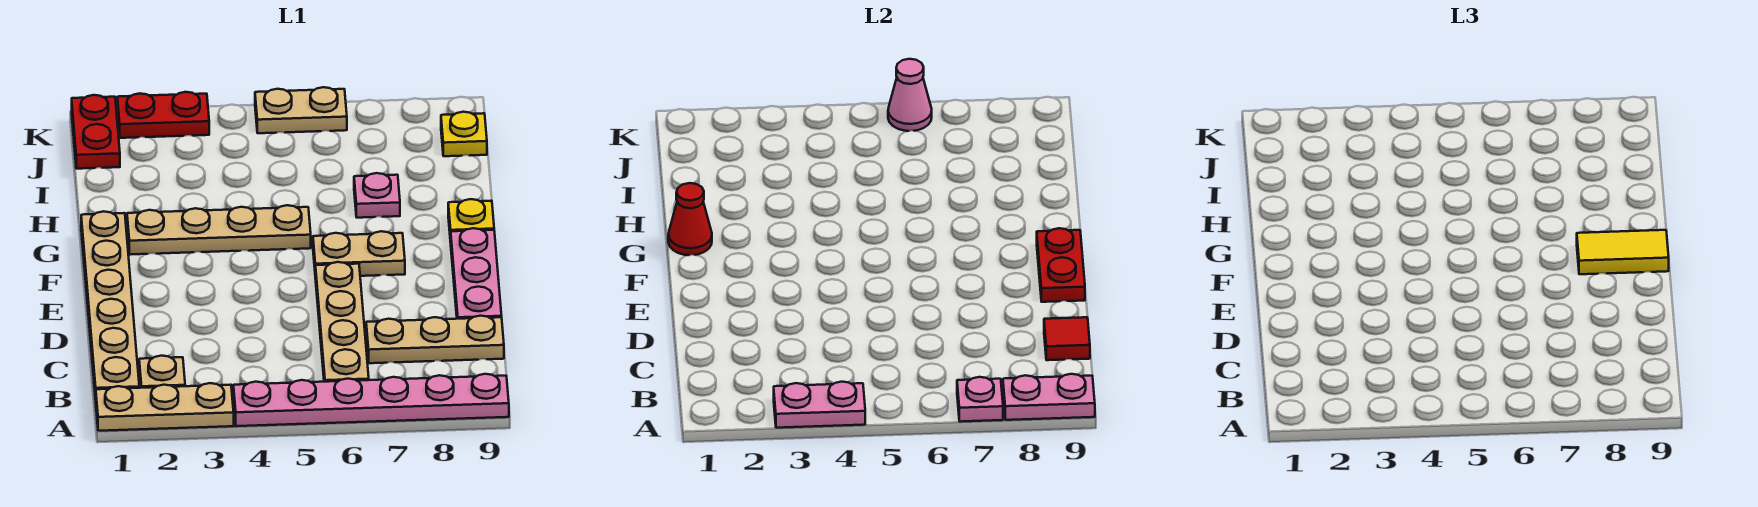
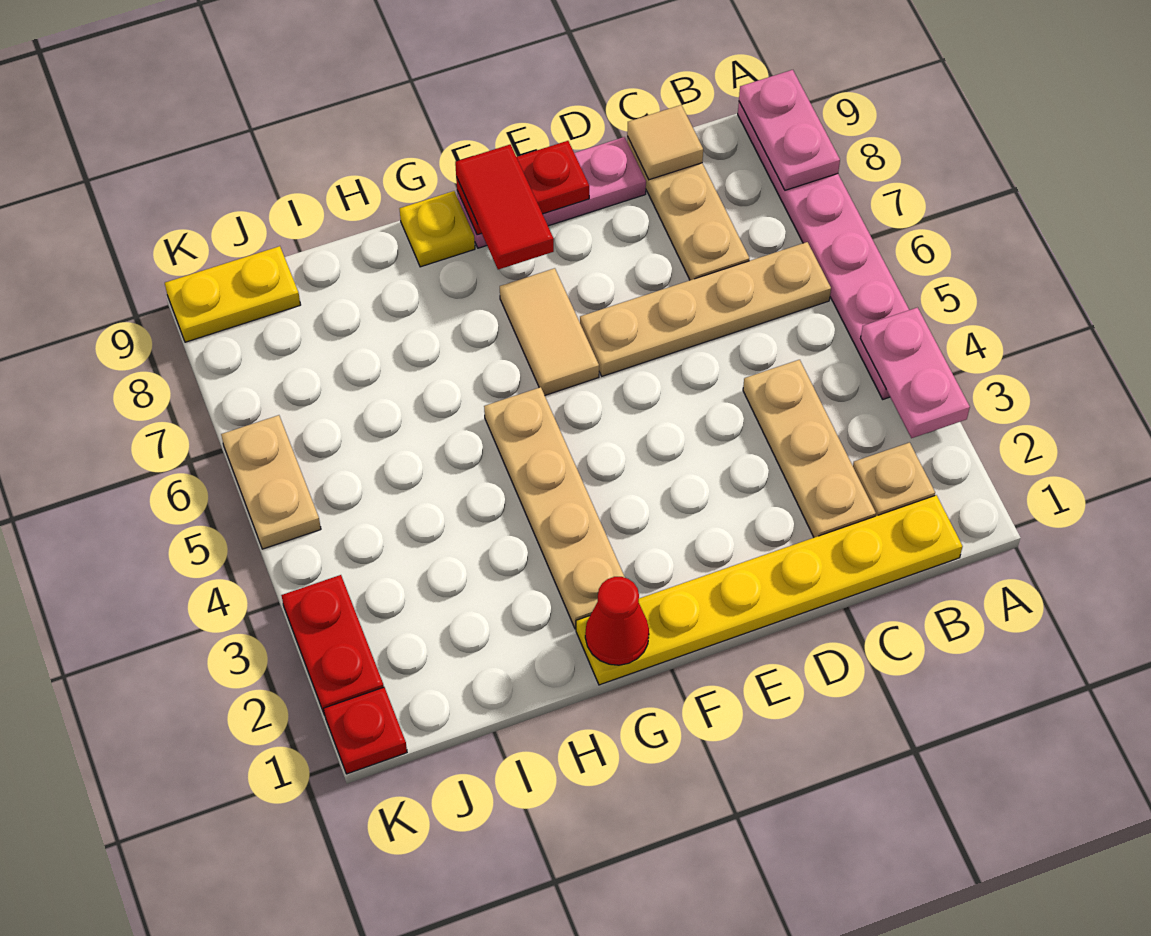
tan 1x3 plate [96,383,234,431] -> tan 1x3 plate moved to [743,360,876,537]
pink 1x1 plate [957,377,1003,422] -> none
tan 1x6 plate [81,211,139,399] -> yellow 1x6 plate [576,495,963,685]
red 1x1 tile [1044,317,1090,360] -> tan 1x1 tile [627,105,703,180]
tan 1x2 plate [313,231,405,276] -> tan 1x2 tile [500,268,599,395]
yellow 1x2 tile [1577,230,1669,274] -> red 1x2 tile [455,145,554,270]
pink 1x1 plate [354,173,400,218] -> none
red 1x2 plate [72,95,120,169] -> red 1x1 plate [324,687,407,774]
yellow 1x1 plate [441,112,487,156] -> yellow 1x2 plate [165,246,301,342]
pink 1x1 cone [888,59,932,131] -> none

